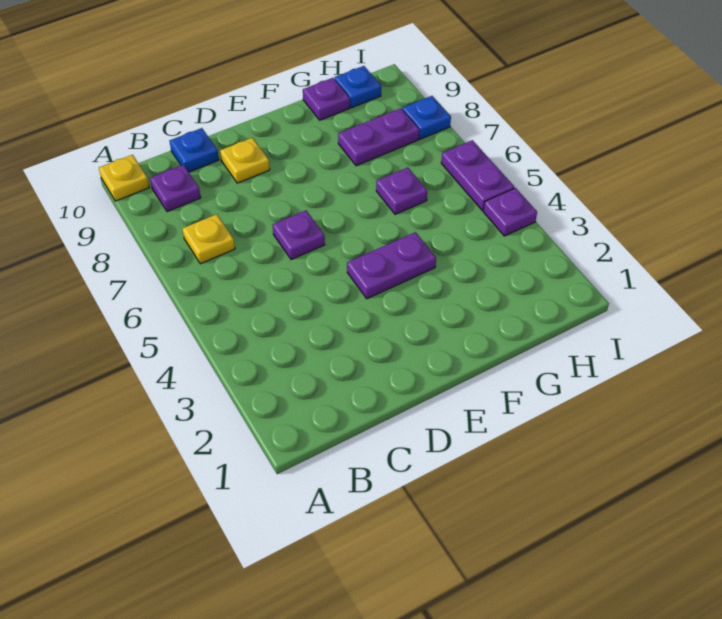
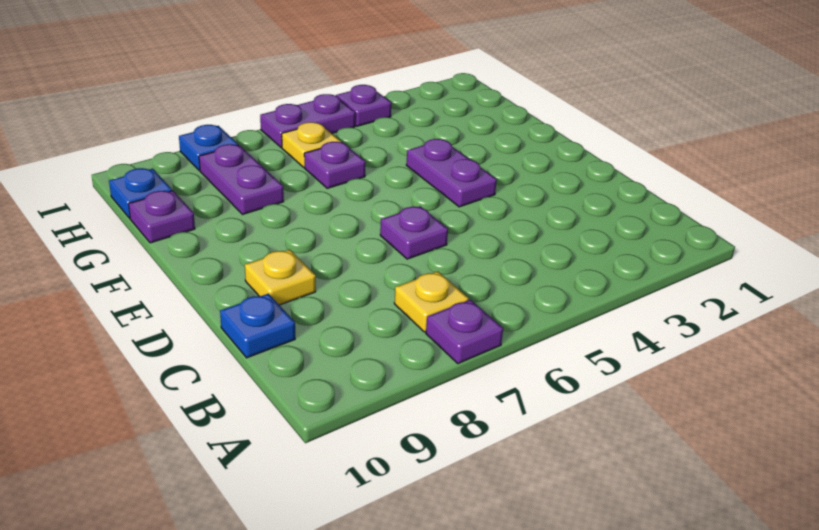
yellow 1x1 plate [99,155,149,201] -> yellow 1x1 plate moved to [282,122,341,167]
purple 1x1 plate [150,165,201,212] -> purple 1x1 plate moved to [426,300,503,364]

